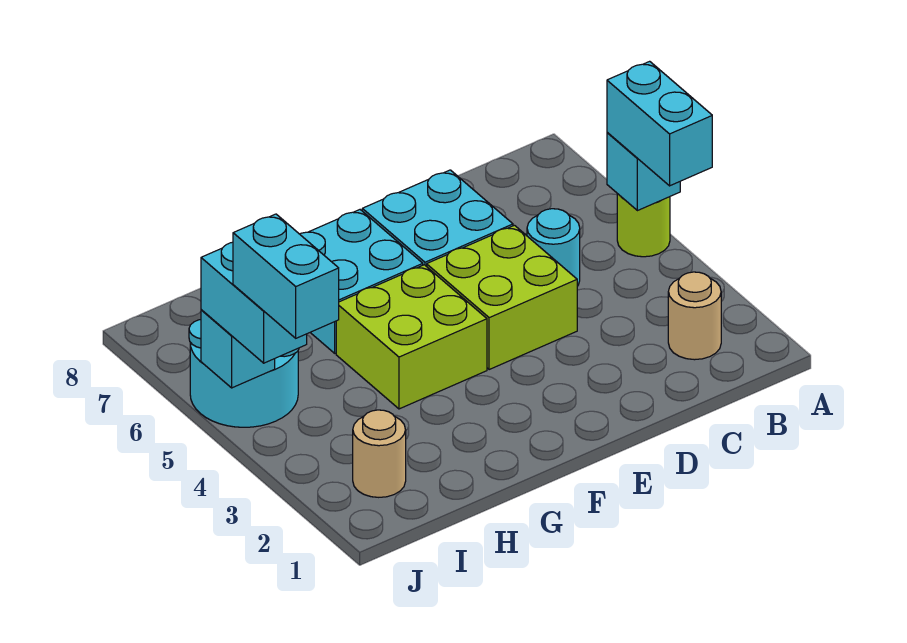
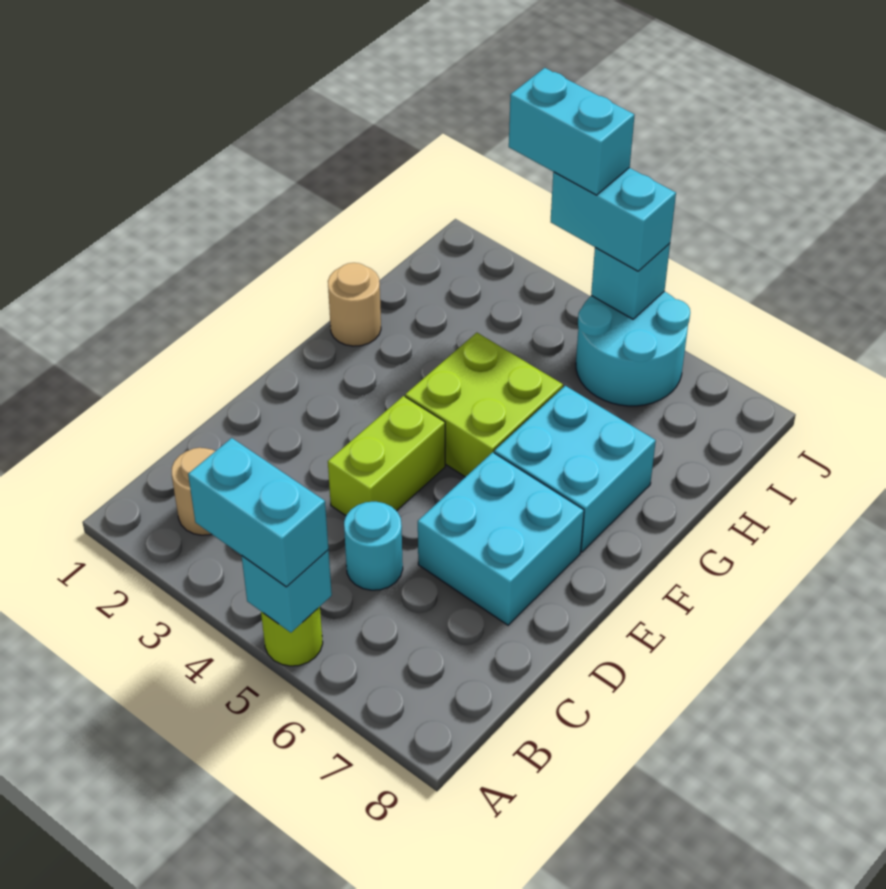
lime 2x2 brick [427,225,577,370] -> lime 1x2 brick [328,396,445,516]
tan 1x1 round brick [353,410,406,497] -> tan 1x1 round brick moved to [328,263,381,346]

